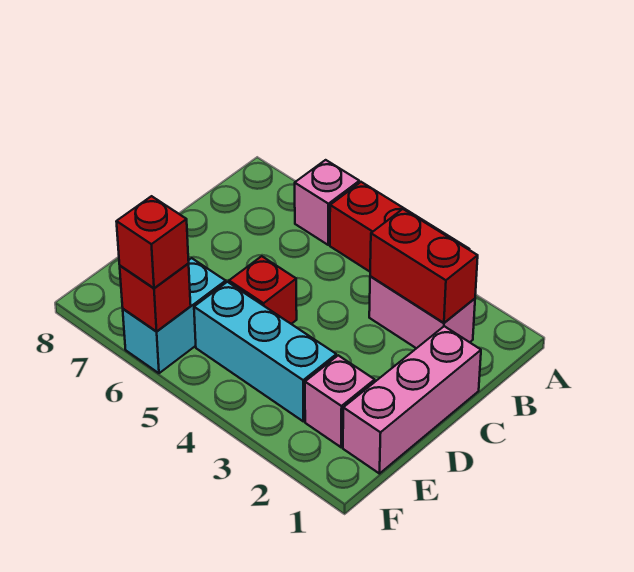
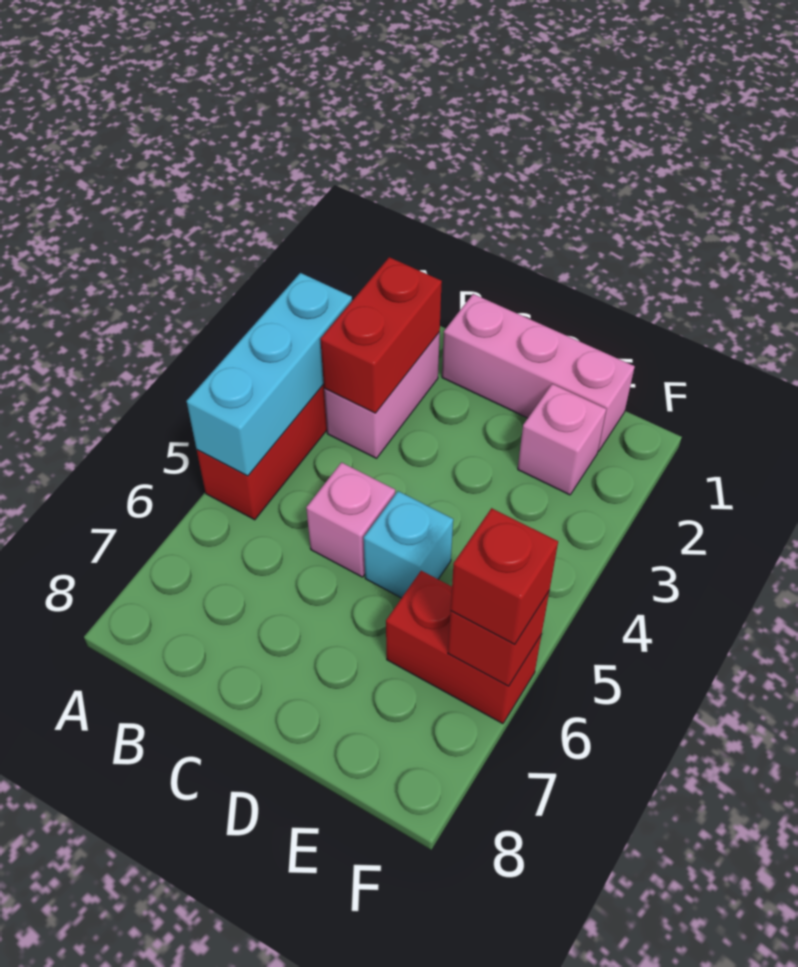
pink 1x1 brick [295,160,359,245] -> pink 1x1 brick moved to [306,462,395,577]
red 1x1 brick [229,256,297,324] -> cyan 1x1 brick [364,491,453,598]
cyan 1x3 brick [194,282,336,421] -> cyan 1x3 brick moved to [187,273,352,476]
cyan 1x2 brick [123,258,226,373] -> red 1x2 brick [386,571,542,724]

